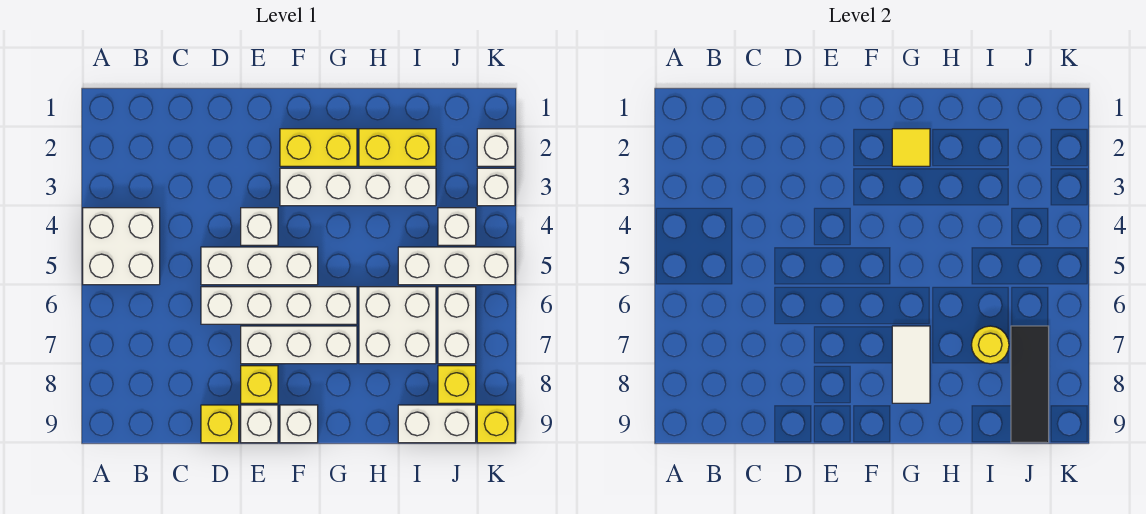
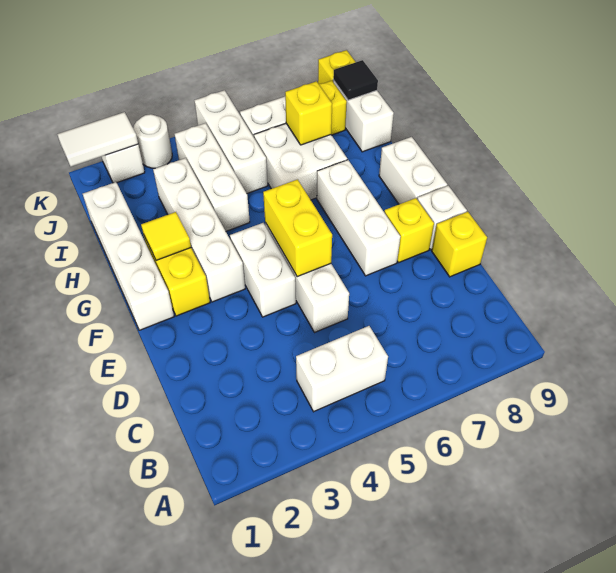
white 2x2 brick [83,208,160,285] -> white 1x2 brick [296,326,388,412]
white 1x4 brick [201,287,357,324] -> white 1x4 brick moved to [83,182,174,330]
white 1x1 brick [241,208,278,245] -> white 1x2 brick [230,223,296,317]
white 1x1 brick [280,405,318,443] -> white 1x2 brick [379,137,447,204]
white 1x2 tile [892,326,930,403] -> white 1x2 tile moved to [57,112,138,167]
yellow 1x2 brick [359,129,436,166] -> yellow 1x2 brick moved to [263,180,332,277]
yellow 1x1 round brick [972,326,1009,364] -> yellow 1x1 brick [285,81,332,145]
white 1x1 brick [438,208,476,245] -> white 1x3 brick [175,123,250,231]
black 1x3 tile [1011,326,1049,443] -> black 1x1 tile [333,60,378,100]
white 1x1 brick [477,168,515,206] -> white 1x1 round brick [133,114,172,168]

